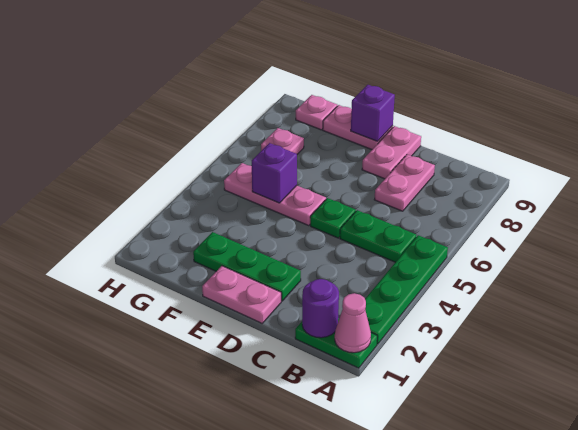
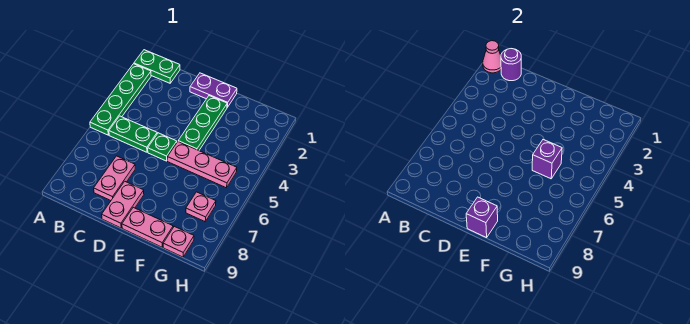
pink 1x2 plate [202,266,281,323] -> purple 1x2 plate [190,73,237,107]
green 1x3 plate [193,232,301,301] -> green 1x3 plate turned to [178,96,227,150]

